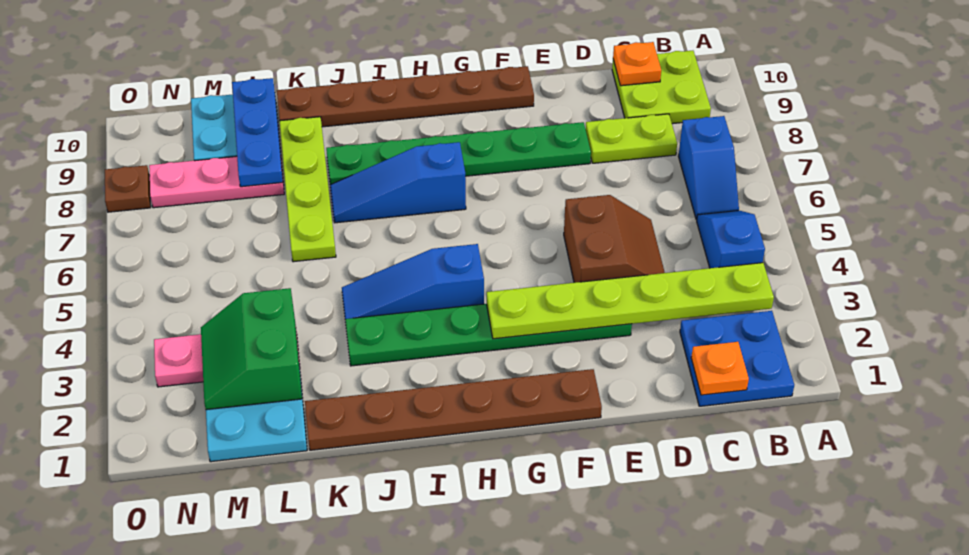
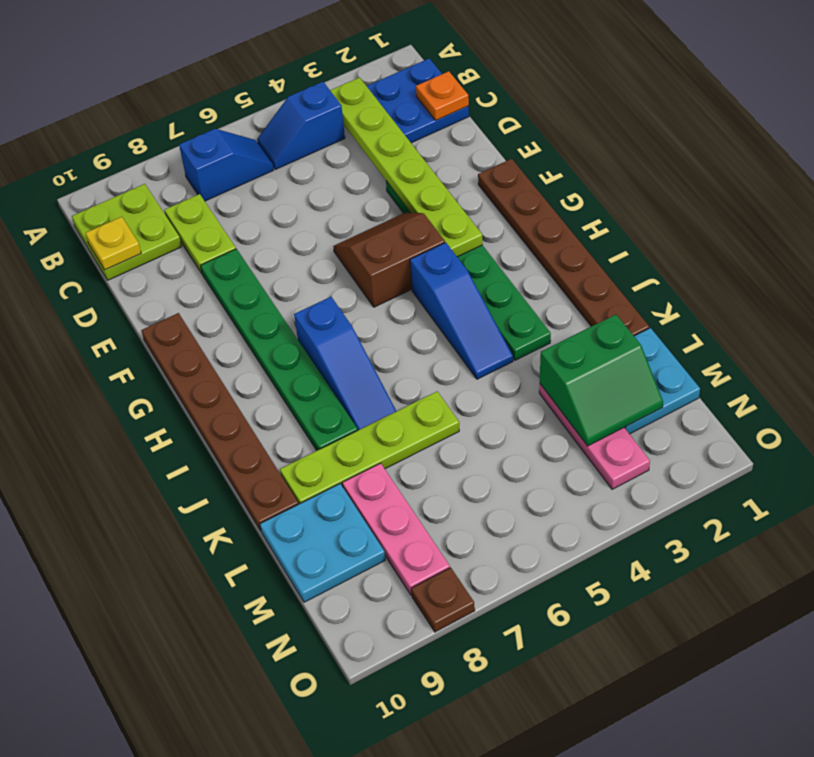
orange 1x1 plate [613,42,661,86] -> yellow 1x1 plate [86,217,141,270]
brown 2x2 slope [564,195,665,283] -> brown 2x2 slope moved to [333,213,445,307]
blue 1x3 plate [232,78,283,187] -> none

